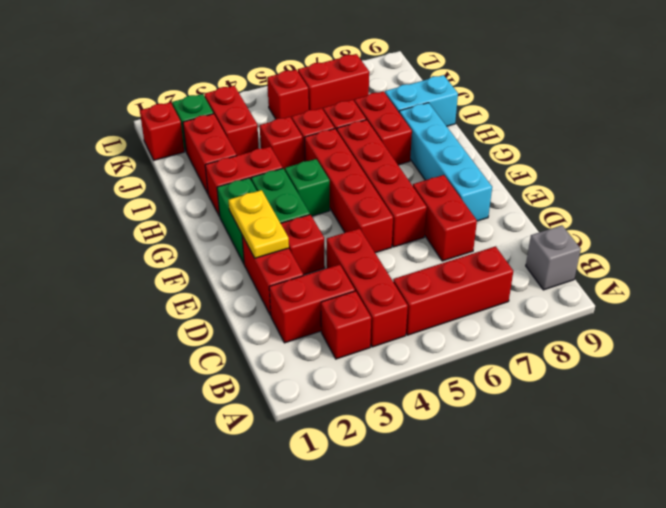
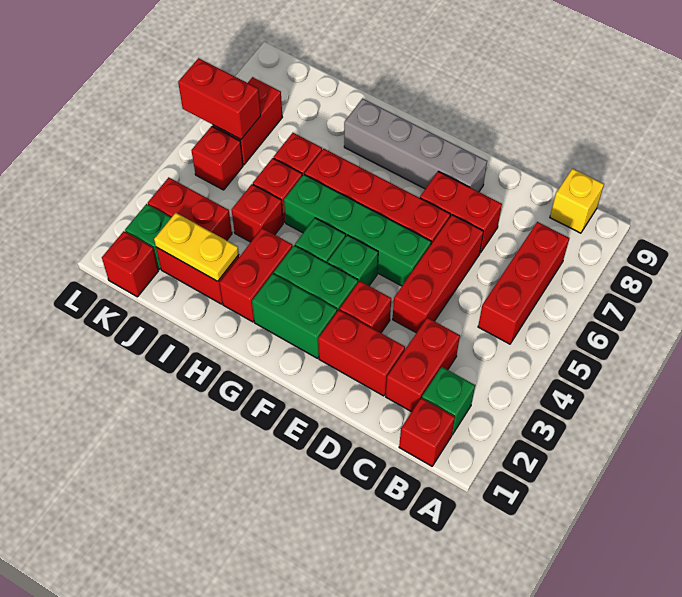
none -> green 1x1 brick [422,367,475,435]
red 1x1 brick [321,291,371,359] -> red 1x1 brick moved to [399,398,455,466]
red 1x3 brick [327,228,408,347] -> red 1x3 brick turned to [393,215,484,333]
grey 1x1 brick [526,225,581,290] -> yellow 1x1 brick [550,169,604,233]
yellow 1x2 plate [228,190,289,258] -> yellow 1x2 plate moved to [154,213,239,281]
red 1x4 brick [305,129,393,253] -> green 1x4 brick [284,174,431,286]
cyan 1x4 brick [399,103,492,221] -> grey 1x4 brick [344,99,487,192]
none -> green 1x1 brick [328,235,378,286]
red 1x2 brick [354,91,412,165] -> red 1x2 brick moved to [178,58,261,139]
cyan 1x2 brick [385,75,458,126] -> none

